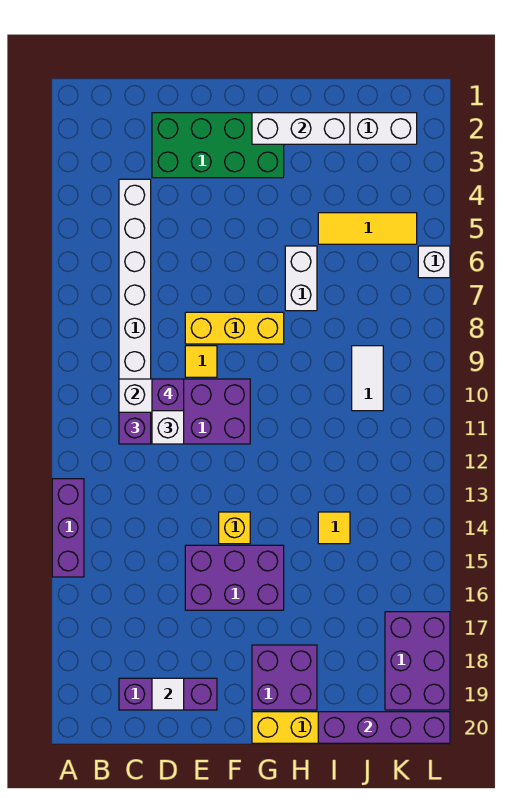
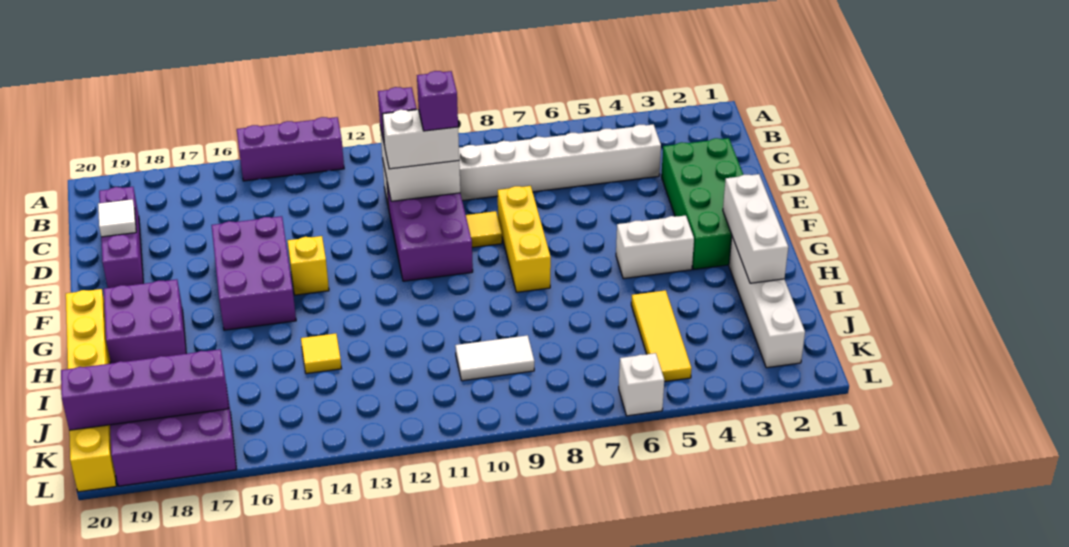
white 1x2 brick [285,246,317,311] -> white 1x2 brick moved to [616,215,694,279]
purple 1x4 brick [318,712,450,743] -> purple 1x4 brick turned to [61,349,229,430]

